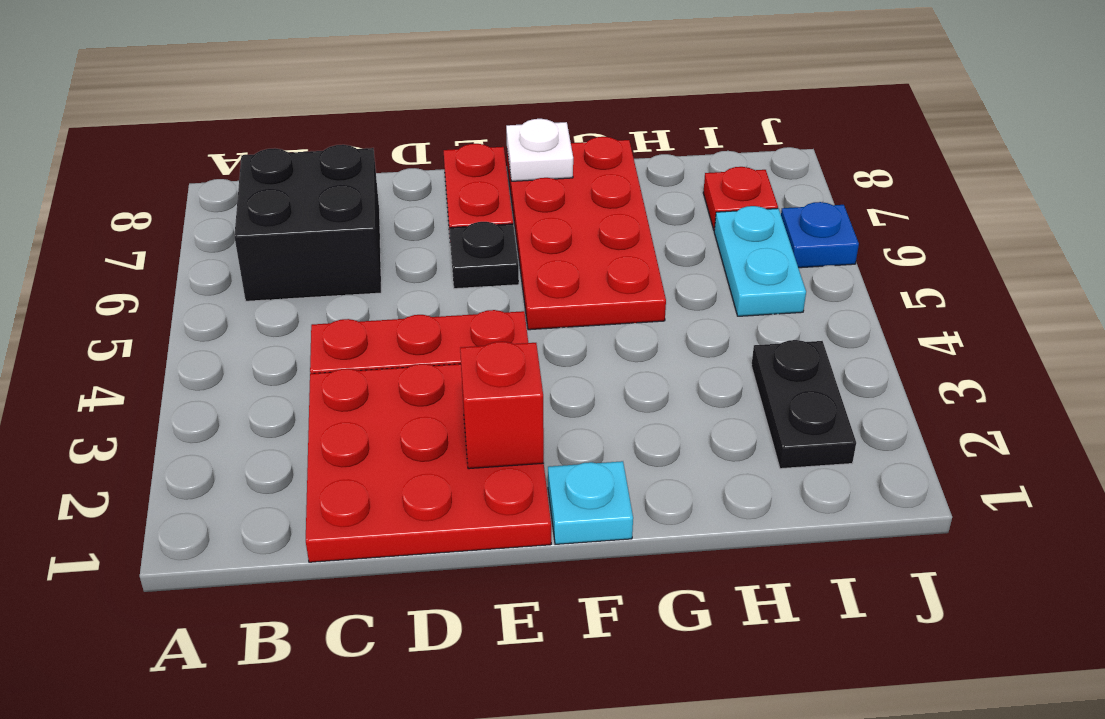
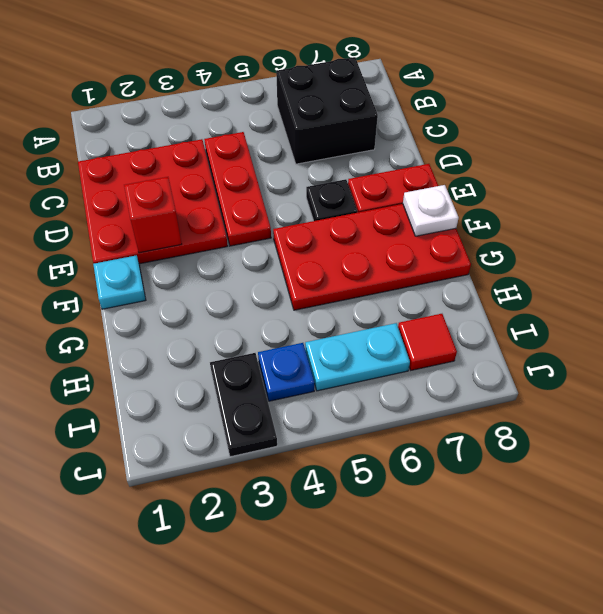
black 1x2 plate [751,340,856,469] -> black 1x2 plate turned to [210,353,277,457]
red 1x1 plate [703,167,778,230] -> red 1x1 tile [398,314,457,370]
blue 1x1 plate [781,202,859,268] -> blue 1x1 plate moved to [258,343,314,401]

